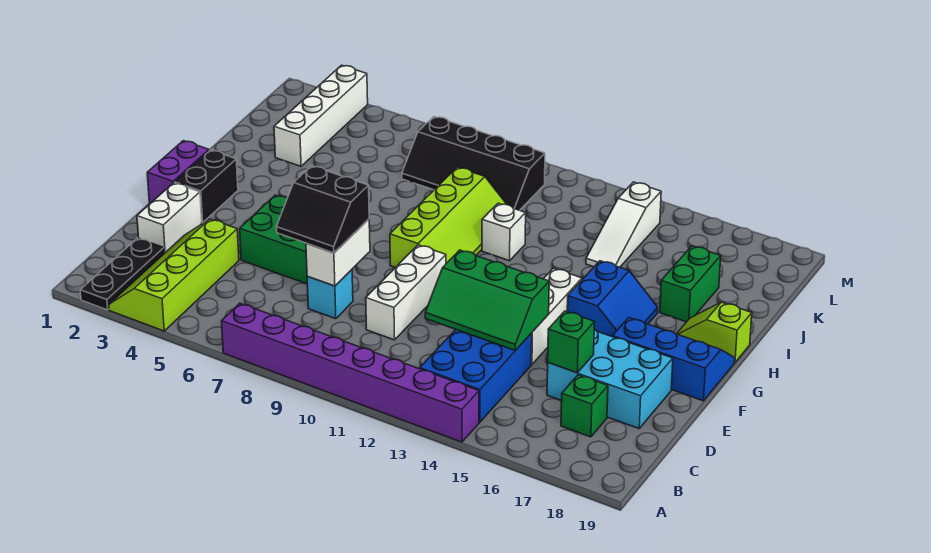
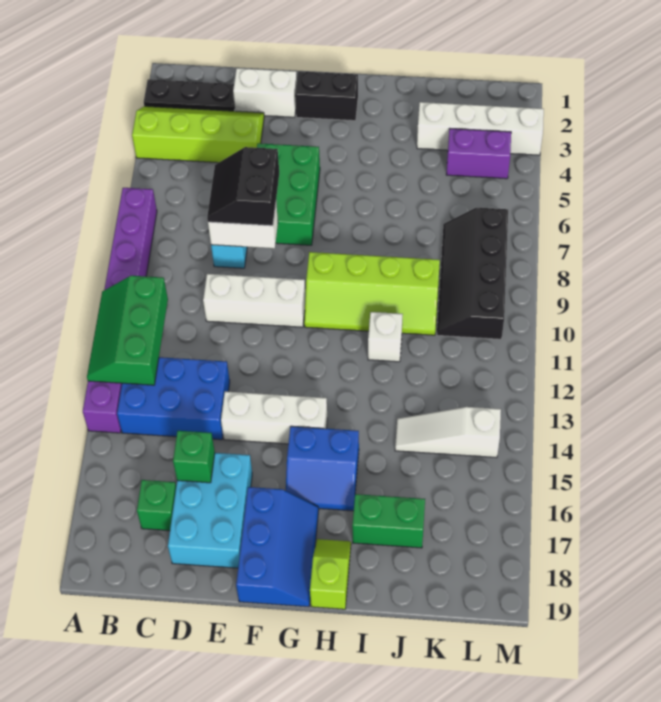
green 2x3 slope [425,250,549,350] -> green 2x3 slope moved to [87,276,168,385]
purple 1x2 brick [147,141,209,204] -> purple 1x2 brick moved to [446,129,511,179]

